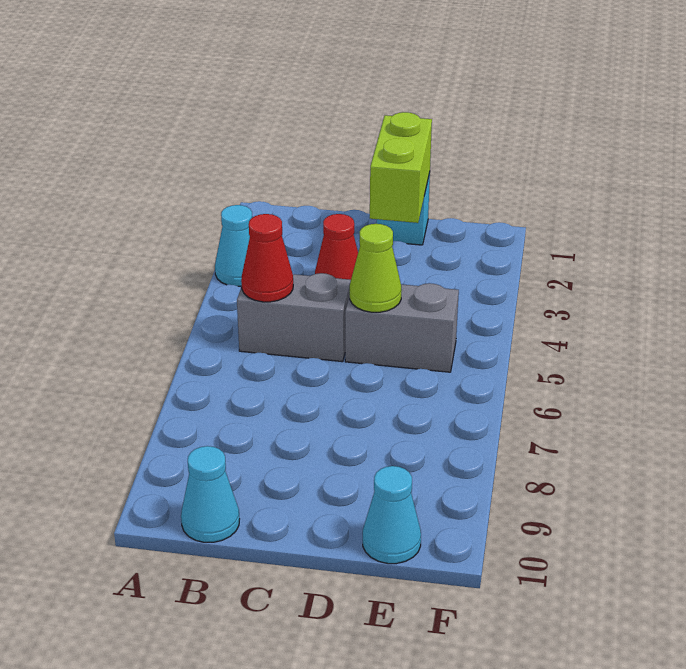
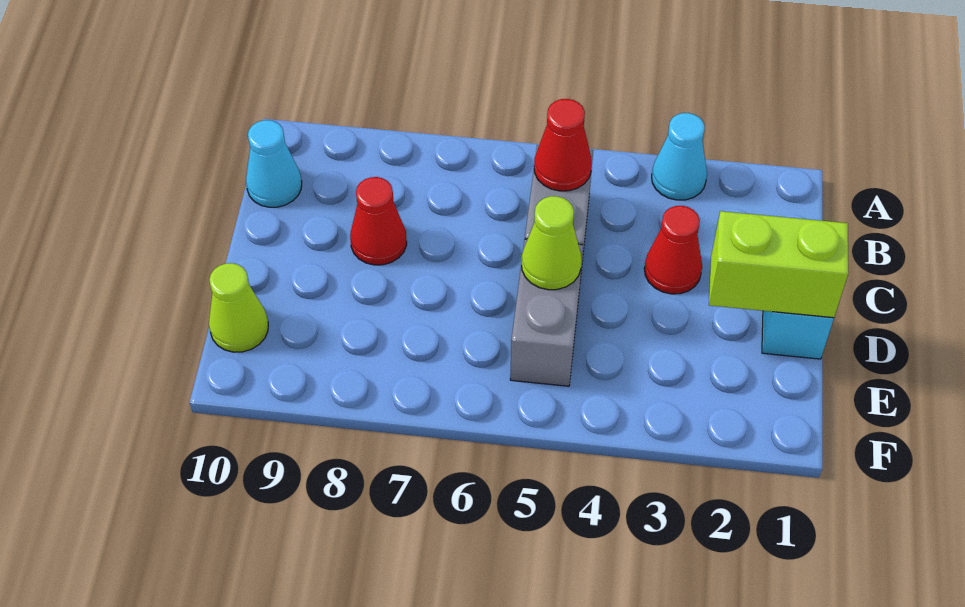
none -> red 1x1 cone [350,177,407,265]
cyan 1x1 cone [363,466,421,564] -> lime 1x1 cone [209,263,268,352]

